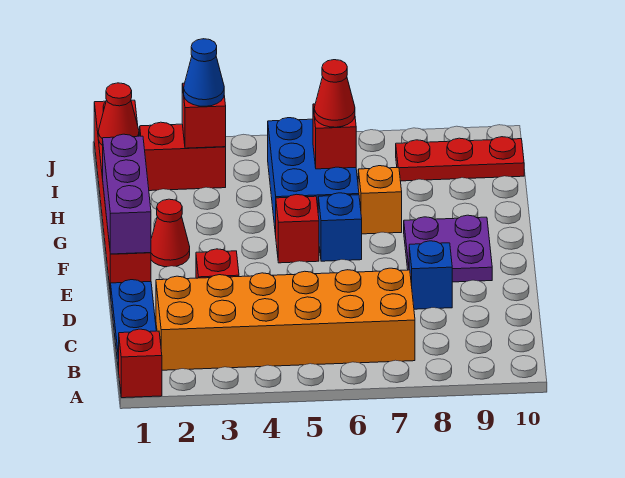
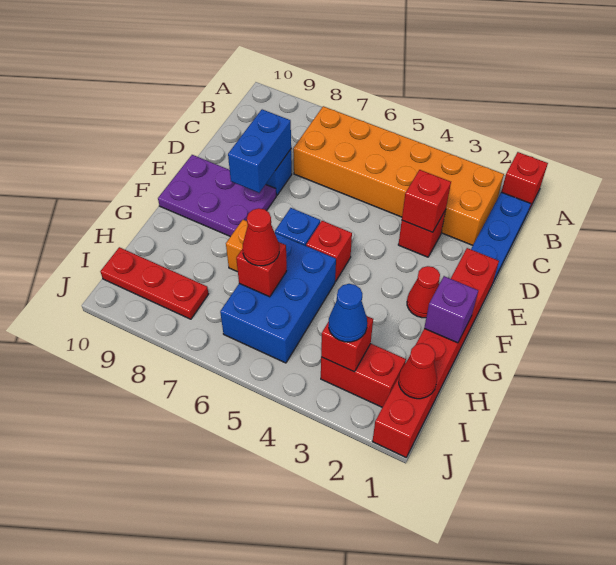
none -> red 1x1 brick [402,170,451,232]
none -> blue 1x2 brick [228,109,291,193]
purple 1x3 brick [103,134,151,254] -> purple 1x1 brick [424,276,478,343]
purple 2x2 plate [404,215,492,282] -> purple 2x3 plate [158,155,276,237]

